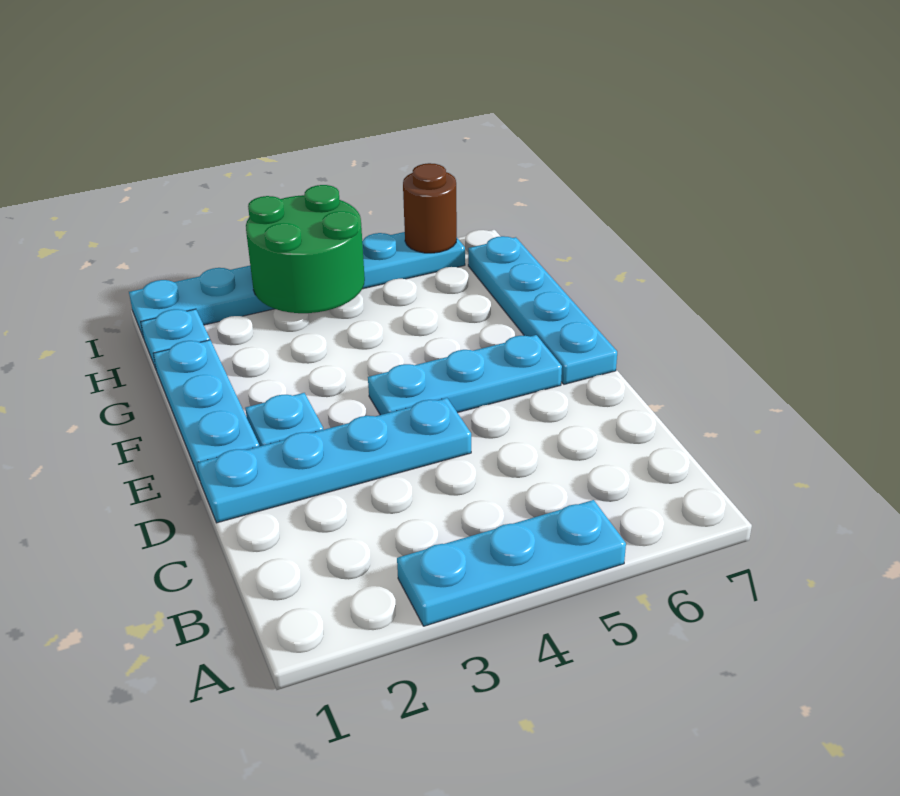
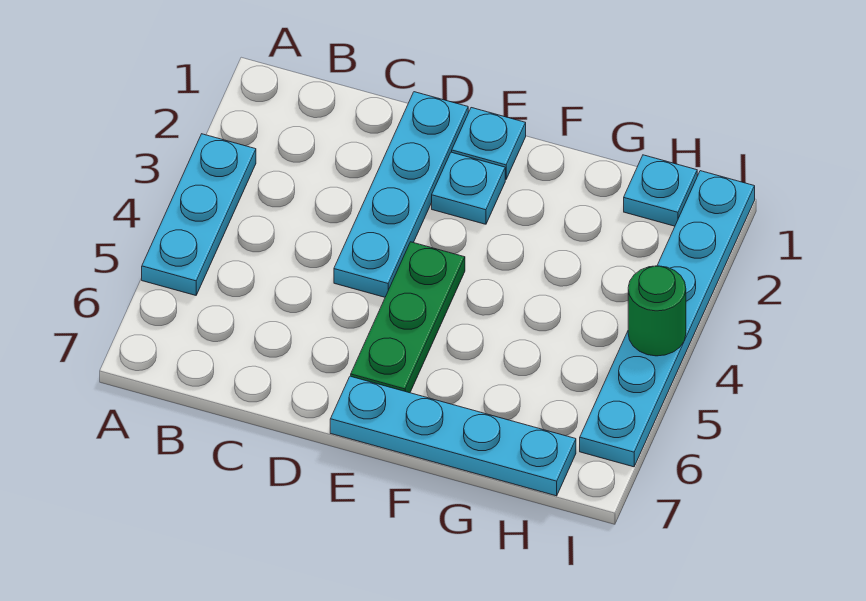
cyan 1x3 plate [153,340,259,480] -> cyan 1x1 plate [452,108,526,180]
cyan 1x3 plate [368,335,562,415] -> green 1x3 plate [351,242,465,393]
green 2x2 round brick [246,185,365,313] -> green 1x1 round brick [628,266,686,356]
brown 1x1 round brick [403,163,457,253] -> none

